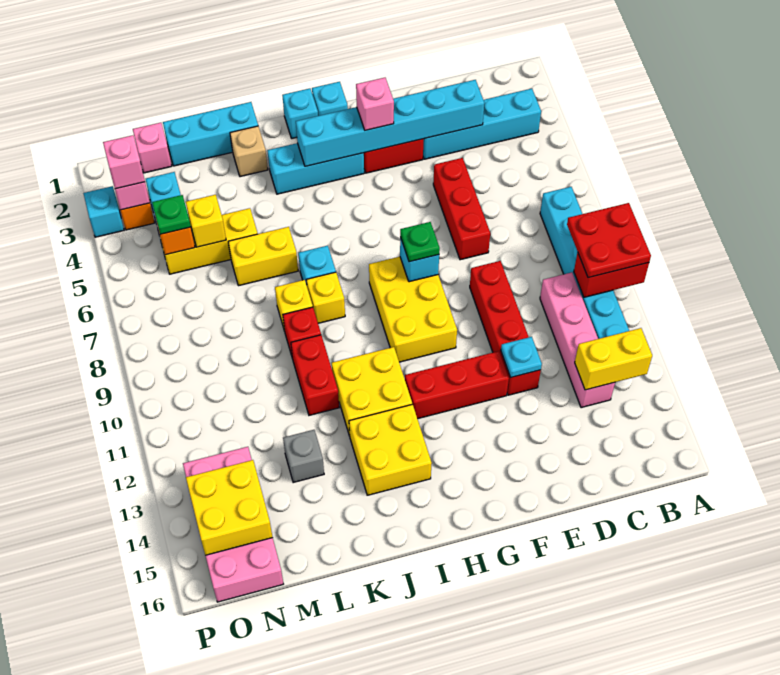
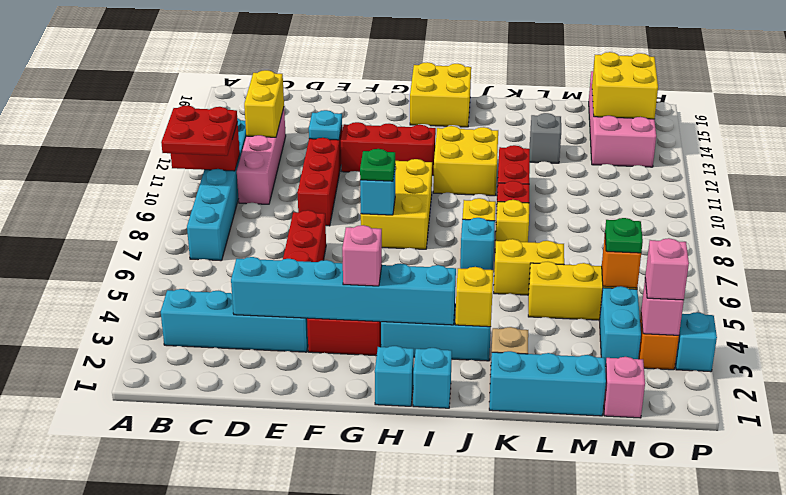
yellow 1x2 brick [575,328,652,390] -> yellow 1x2 brick turned to [244,70,284,137]
yellow 2x2 brick [349,404,432,495] -> yellow 2x2 brick moved to [410,62,471,127]
yellow 1x1 brick [186,195,226,247] -> yellow 1x1 brick moved to [455,267,493,327]

